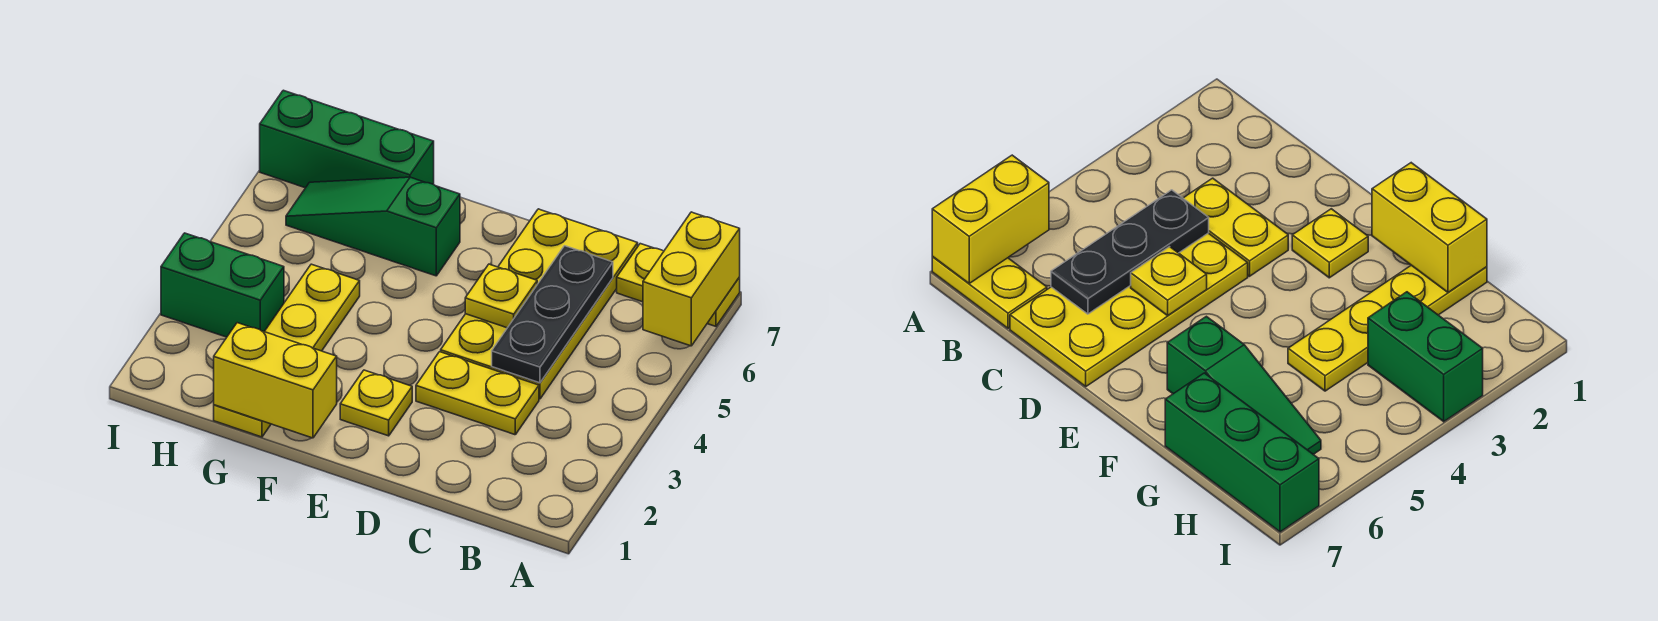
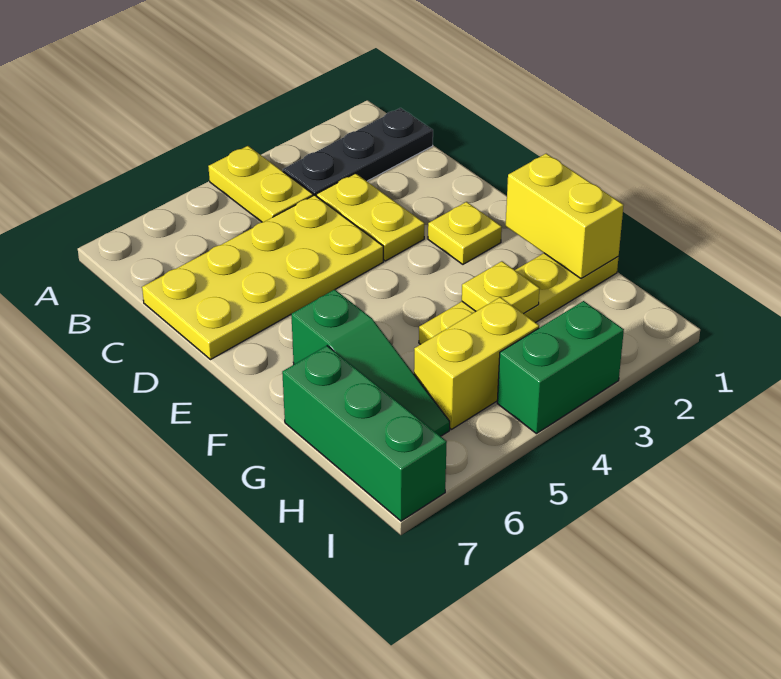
yellow 1x2 brick [643,212,740,346] -> yellow 1x2 brick moved to [414,297,539,429]
yellow 1x2 plate [617,244,740,326] -> yellow 1x2 plate moved to [208,146,313,222]
black 1x3 plate [492,246,613,383] -> black 1x3 plate moved to [283,108,433,196]
yellow 1x1 plate [465,264,537,328] -> yellow 1x1 plate moved to [462,261,540,314]
green 1x2 brick [161,233,284,337] -> green 1x2 brick turned to [497,301,624,434]

